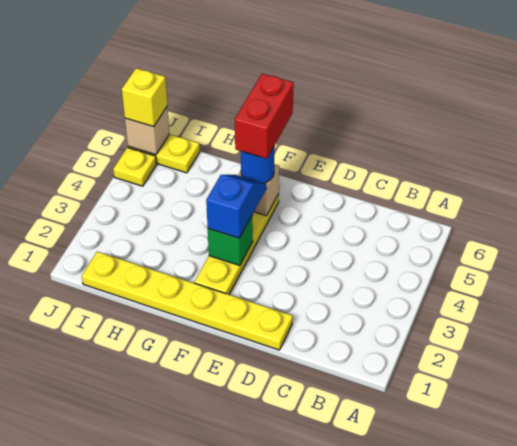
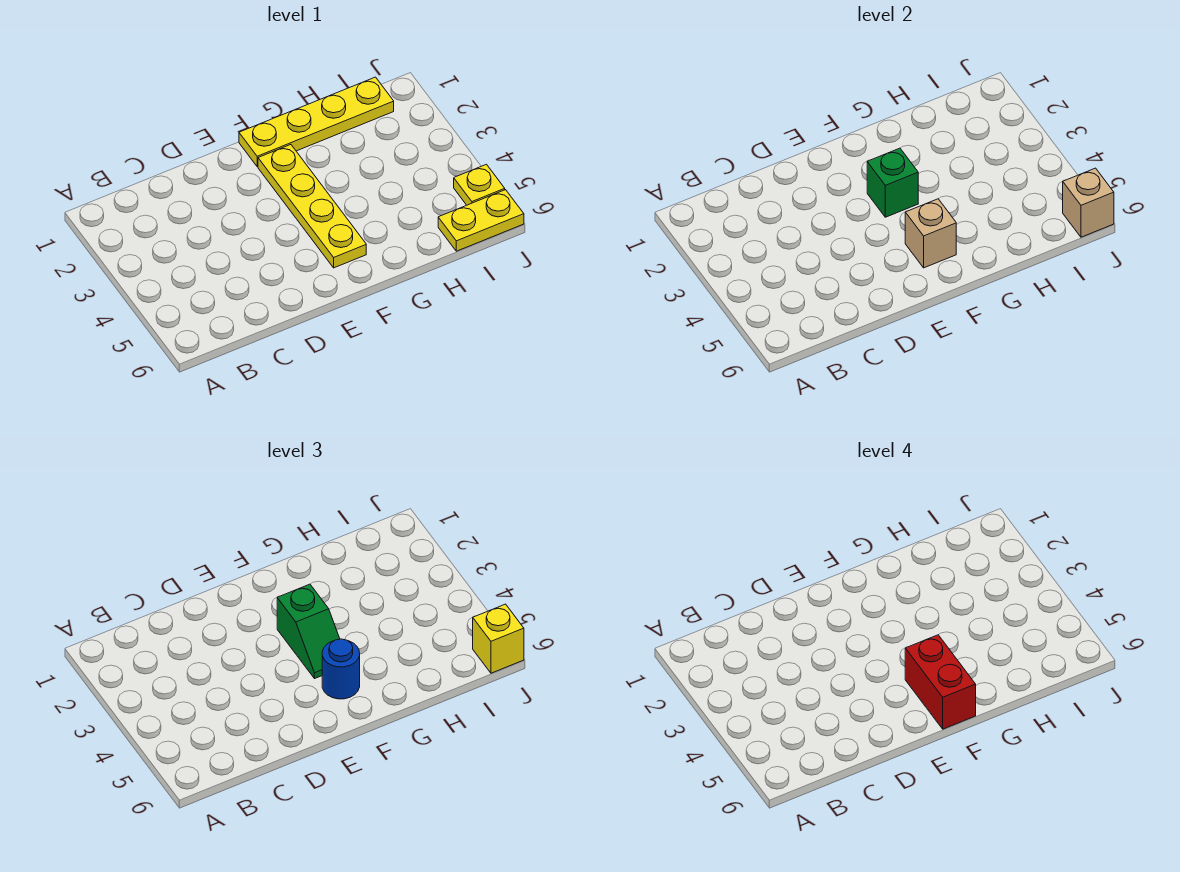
yellow 1x6 plate [82,252,293,350] -> yellow 1x4 plate [239,77,394,167]
blue 1x2 slope [206,175,267,238] -> green 1x2 slope [277,584,340,679]

